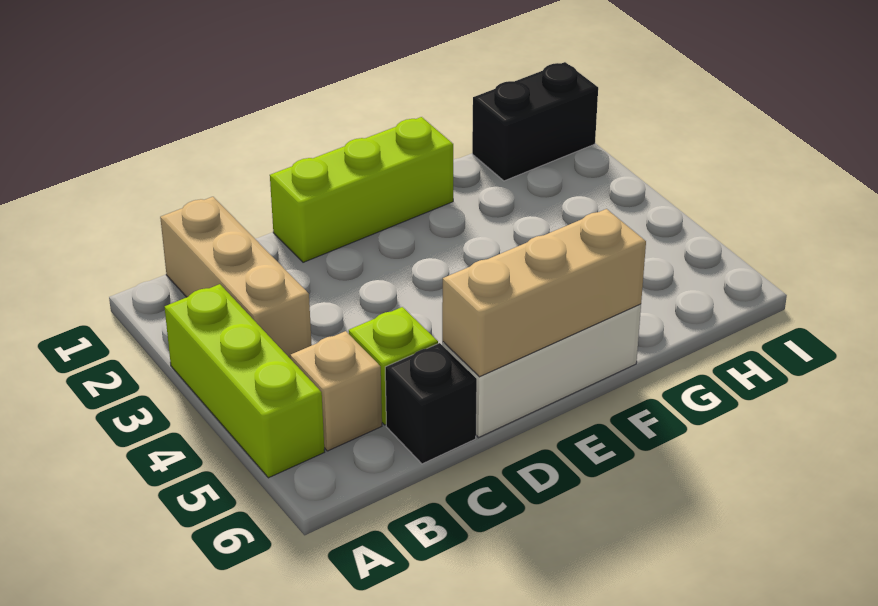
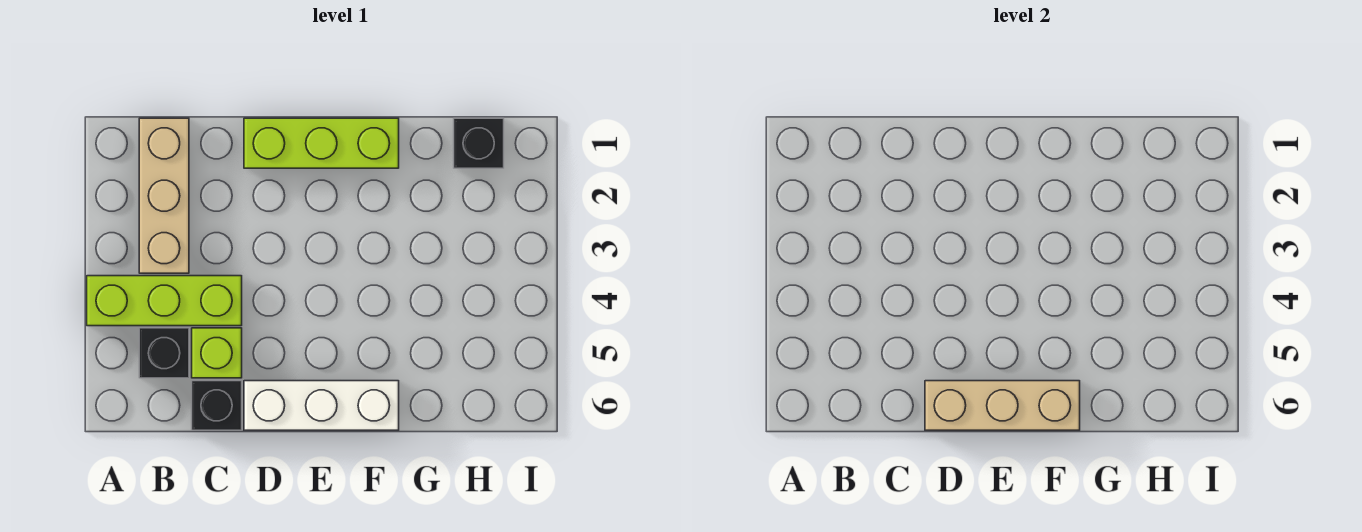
lime 1x3 brick [165,284,325,478] -> lime 1x3 brick turned to [87,276,242,326]
tan 1x1 brick [290,331,382,451] -> black 1x1 brick [139,328,189,378]
black 1x2 brick [472,62,598,181] -> black 1x1 brick [454,118,504,168]

